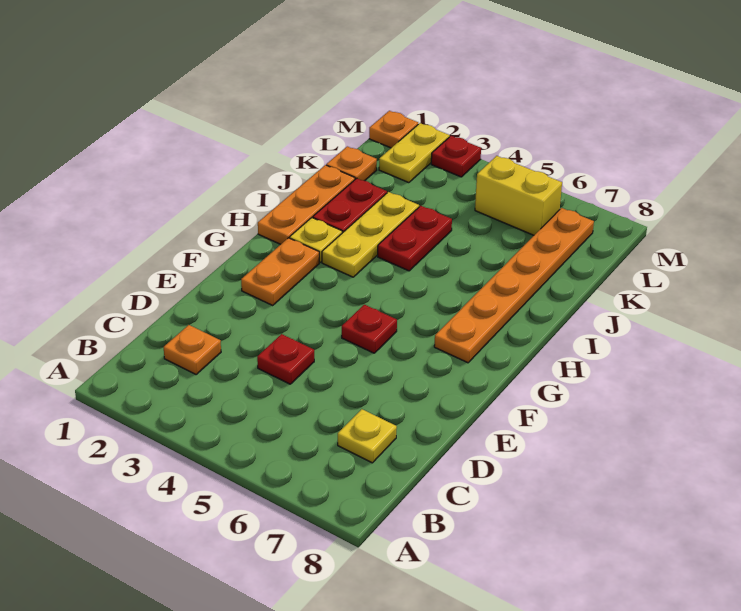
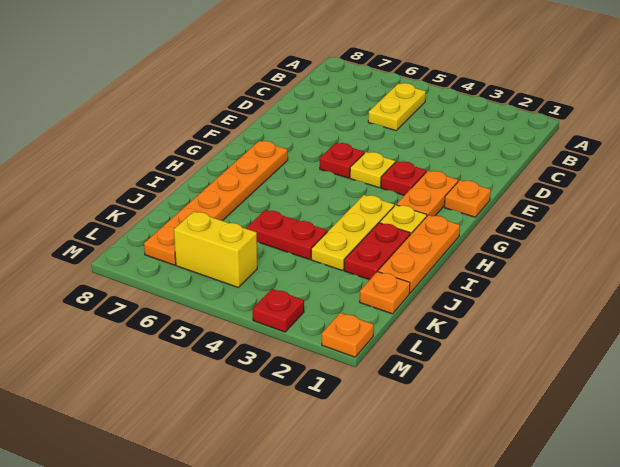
orange 1x1 plate [164,325,221,375] -> orange 1x1 plate moved to [444,180,491,217]
yellow 1x1 plate [338,409,397,463] -> yellow 1x1 plate moved to [350,152,395,188]
red 1x1 plate [257,334,314,384] -> red 1x1 plate moved to [381,161,426,195]
red 1x2 plate [378,206,452,271] -> red 1x2 plate turned to [247,210,327,259]
yellow 1x2 plate [379,123,450,183] -> yellow 1x2 plate moved to [368,83,426,130]

